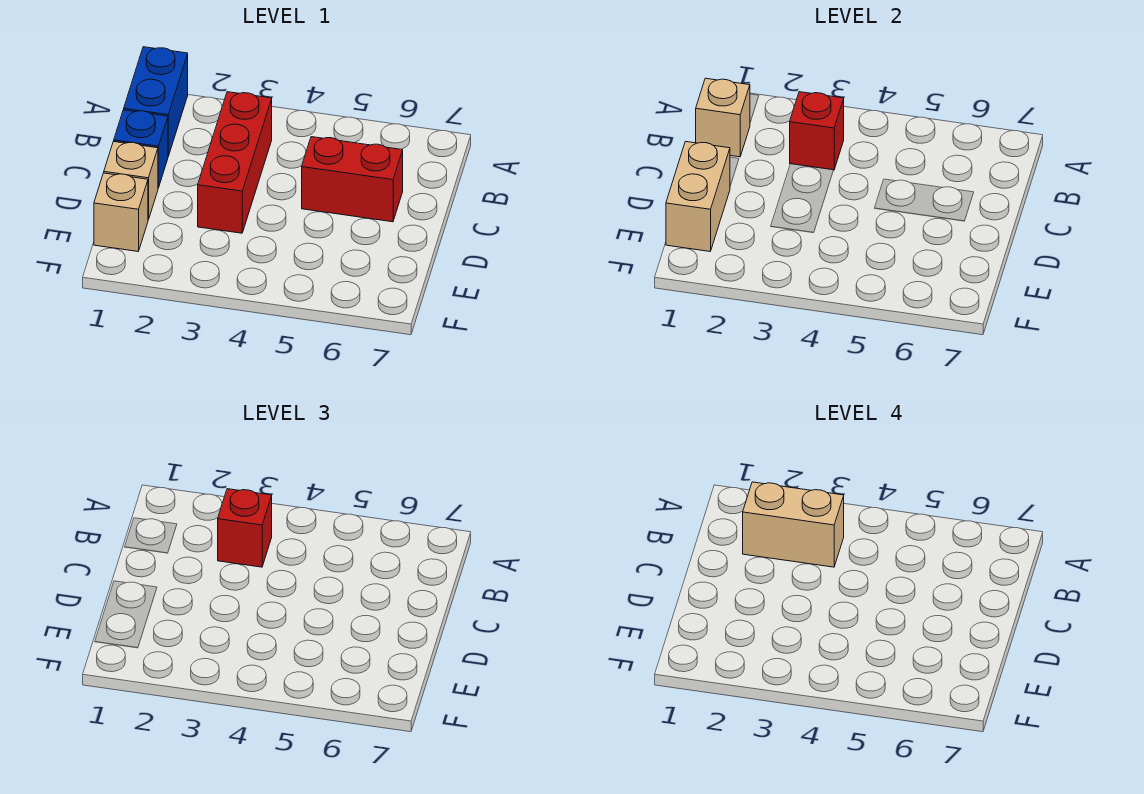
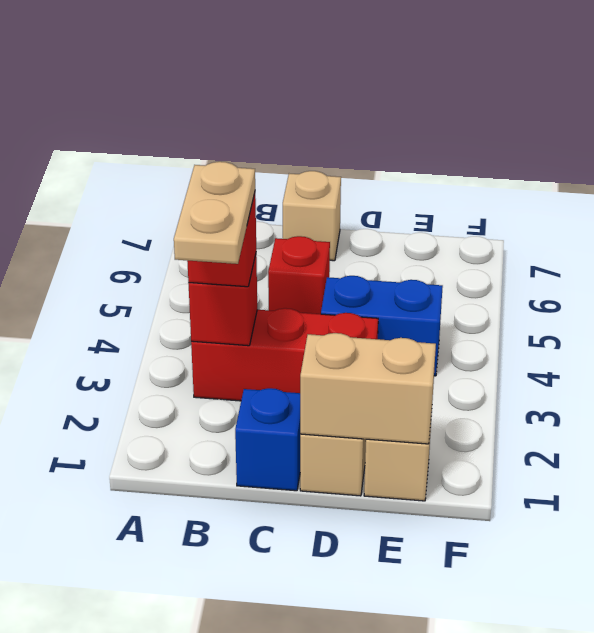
blue 1x2 brick [124,47,188,156] -> blue 1x2 brick moved to [321,276,443,376]
tan 1x1 brick [696,78,750,157] -> tan 1x1 brick moved to [283,171,341,261]
tan 1x2 brick [743,482,844,567] -> tan 1x2 plate [174,162,255,264]
red 1x2 brick [302,137,403,222] -> red 1x1 brick [268,236,330,314]

